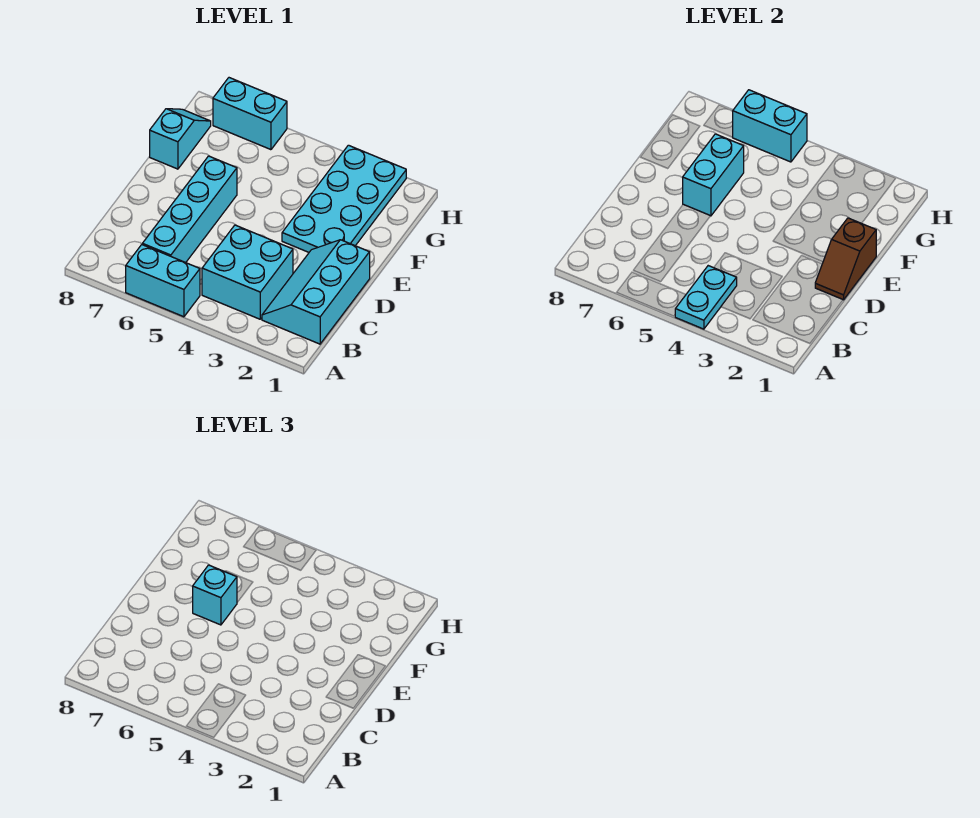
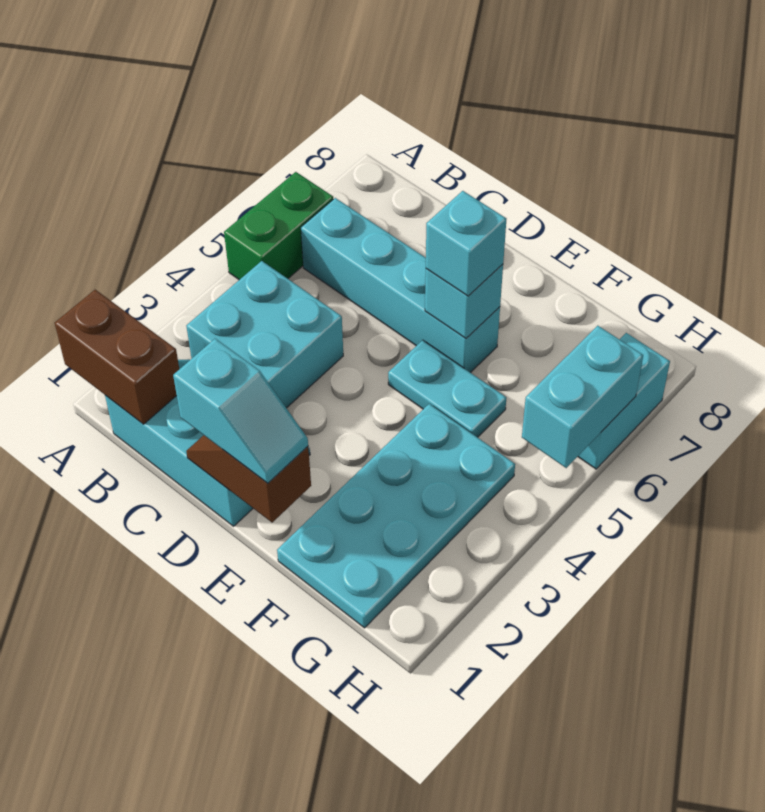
none -> brown 1x2 brick [55,290,179,424]
cyan 1x2 plate [675,266,737,329] -> cyan 1x2 plate moved to [388,340,506,437]
cyan 1x2 brick [126,245,200,317] -> green 1x2 brick [224,172,333,280]
cyan 2x4 plate [282,145,406,252] -> cyan 2x4 plate turned to [277,404,515,628]
cyan 1x2 brick [683,134,744,216] -> cyan 1x1 brick [425,264,503,338]
cyan 1x2 slope [150,109,211,169] -> cyan 1x2 slope moved to [173,339,308,483]

